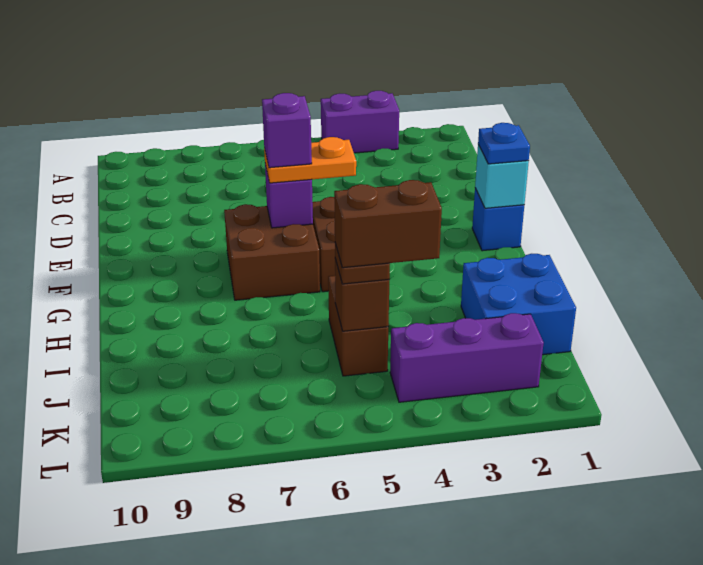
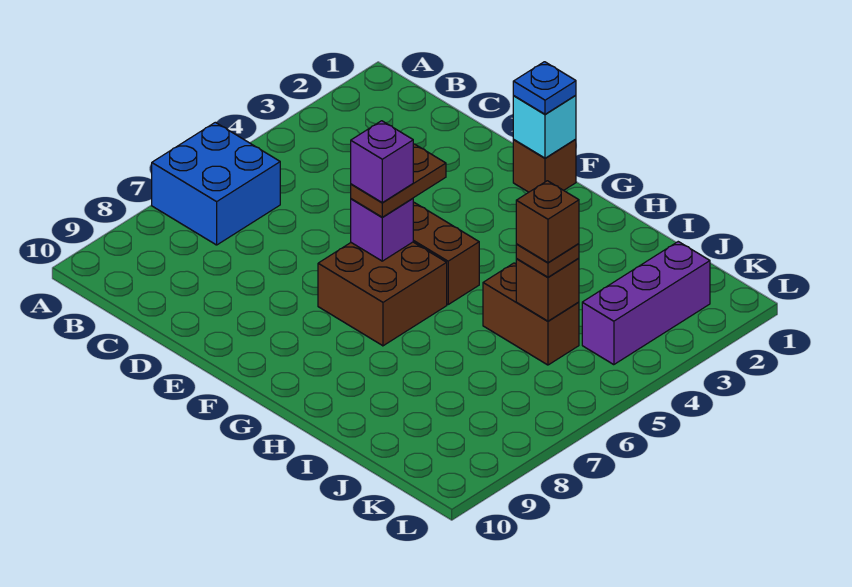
purple 1x2 brick [321,91,399,153] -> none
blue 1x1 brick [472,188,524,251] -> brown 1x1 brick [513,139,576,192]
orange 1x2 plate [264,137,356,183] -> brown 1x2 plate [351,144,446,217]
blue 2x2 brick [461,254,576,355] -> blue 2x2 brick moved to [152,122,280,245]
brown 1x2 brick [334,180,442,268] -> brown 1x1 brick [516,181,579,263]

